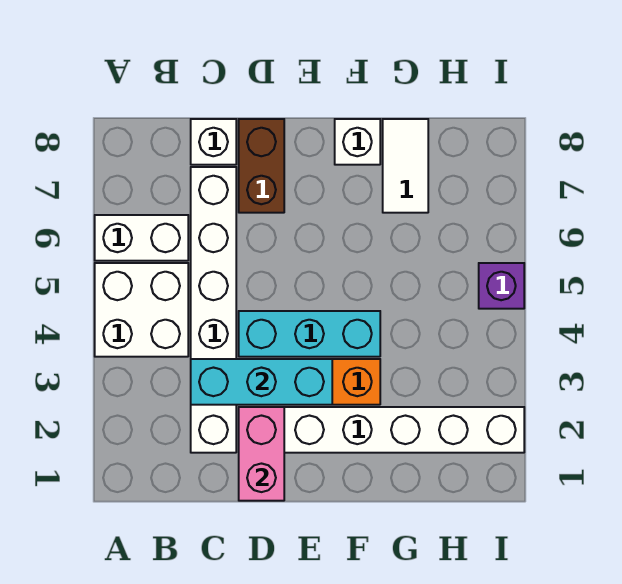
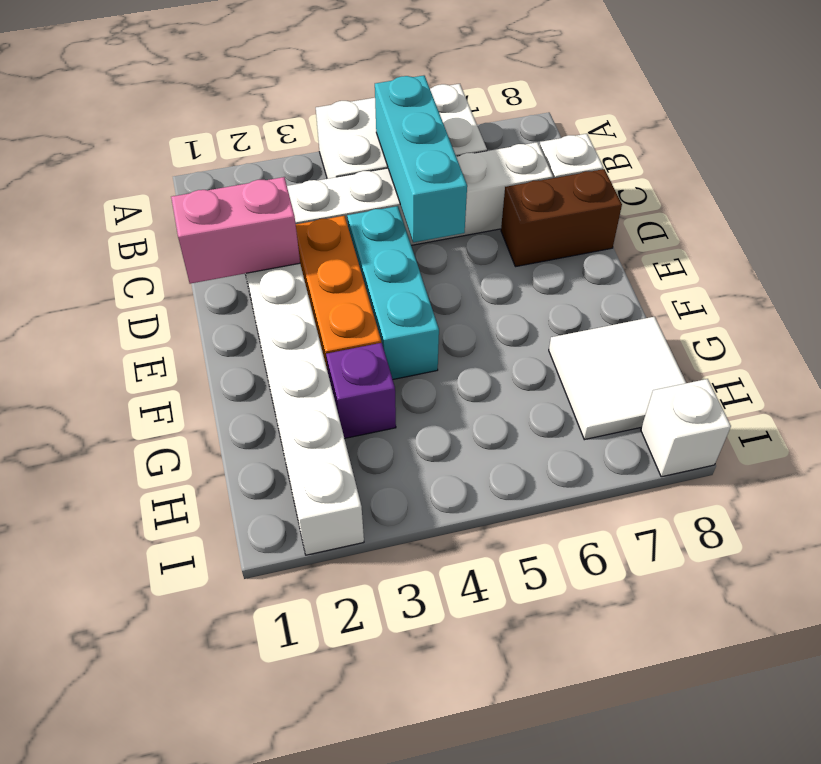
cyan 1x3 brick [191,359,332,405] -> cyan 1x3 brick moved to [375,76,467,242]
white 1x1 brick [335,119,380,165] -> white 1x1 brick moved to [641,379,731,477]
white 1x2 tile [383,119,428,213] -> white 2x2 tile [549,317,686,440]
purple 1x1 brick [479,263,524,309] -> purple 1x1 brick moved to [326,343,396,438]

